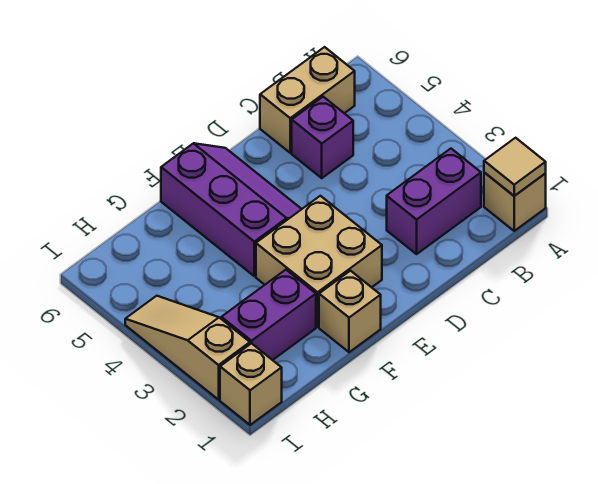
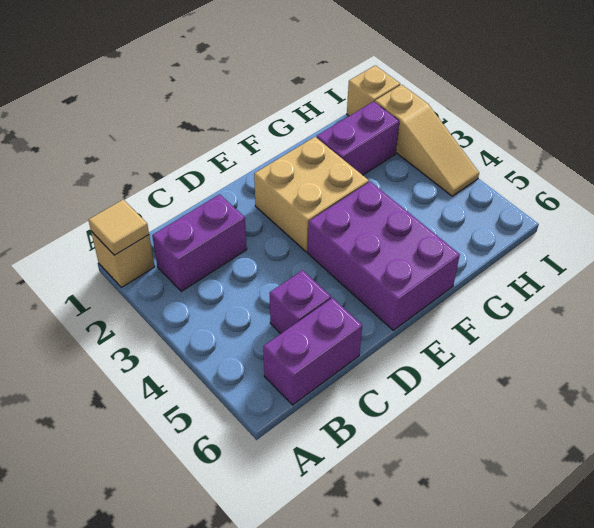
tan 1x2 brick [260,47,355,153] -> purple 1x2 brick [263,298,362,405]
purple 2x3 slope [161,143,301,276] -> purple 2x3 brick [308,182,460,330]
tan 1x1 brick [319,271,381,352] -> none

